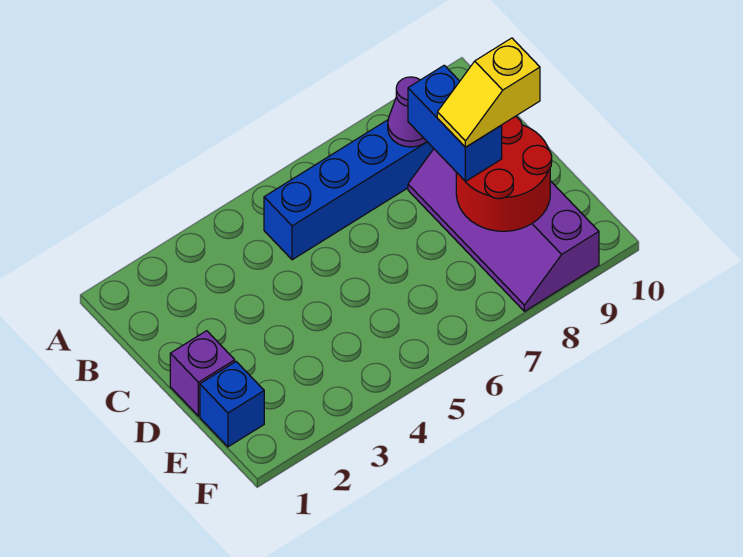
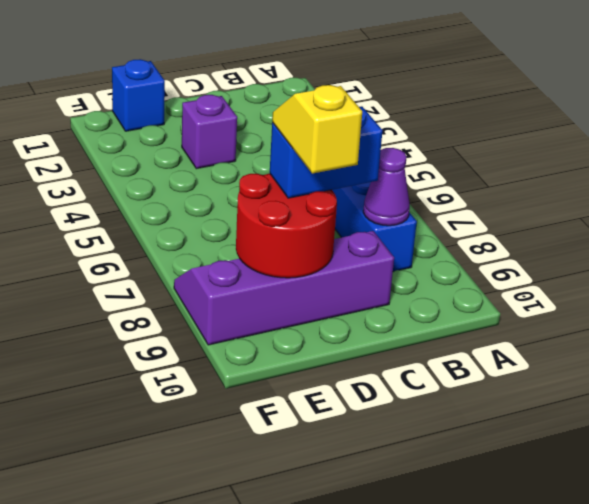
purple 1x1 brick [170,331,235,416] -> purple 1x1 brick moved to [182,95,237,169]

